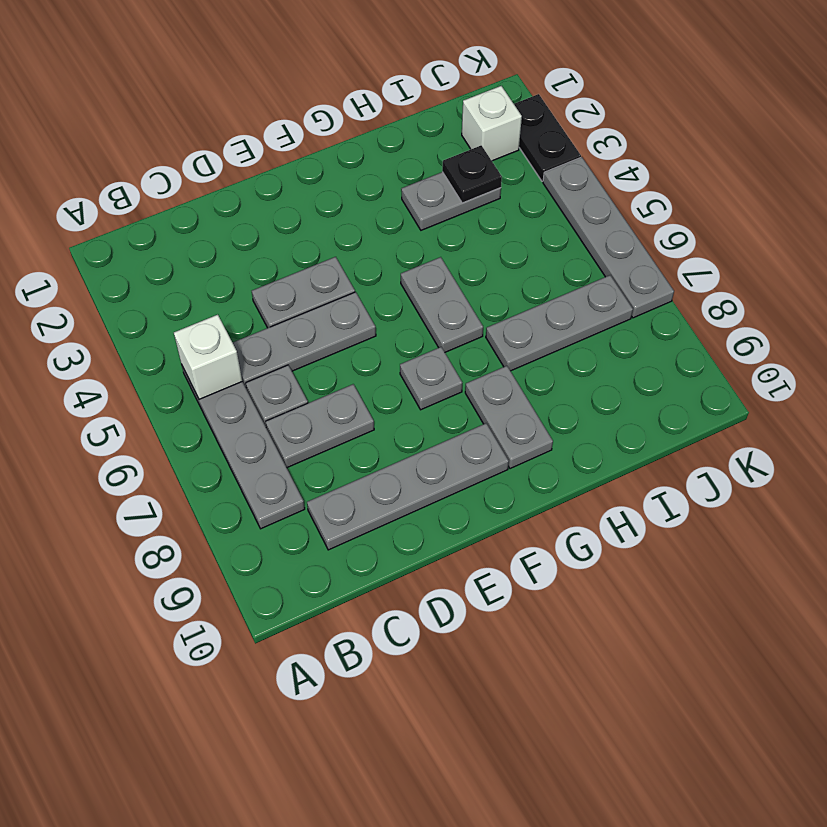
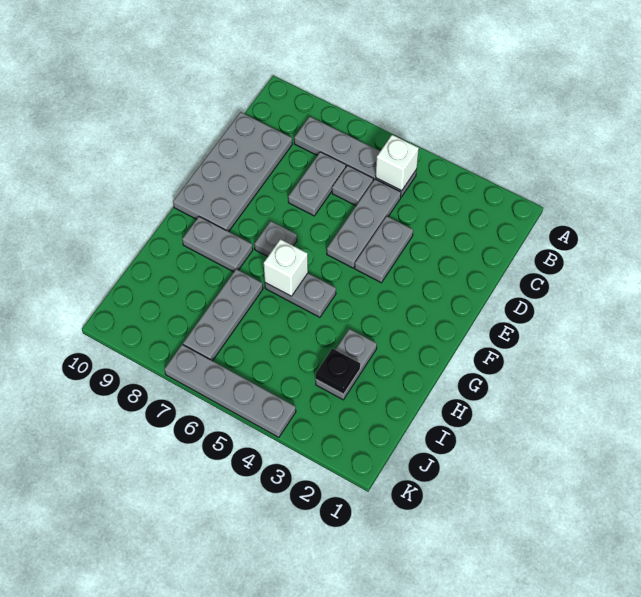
grey 1x4 plate [307,423,509,550] -> grey 2x4 plate [173,112,292,232]
white 1x1 brick [462,86,522,161] -> white 1x1 brick moved to [264,239,308,296]
black 1x2 plate [514,94,581,181] -> none

